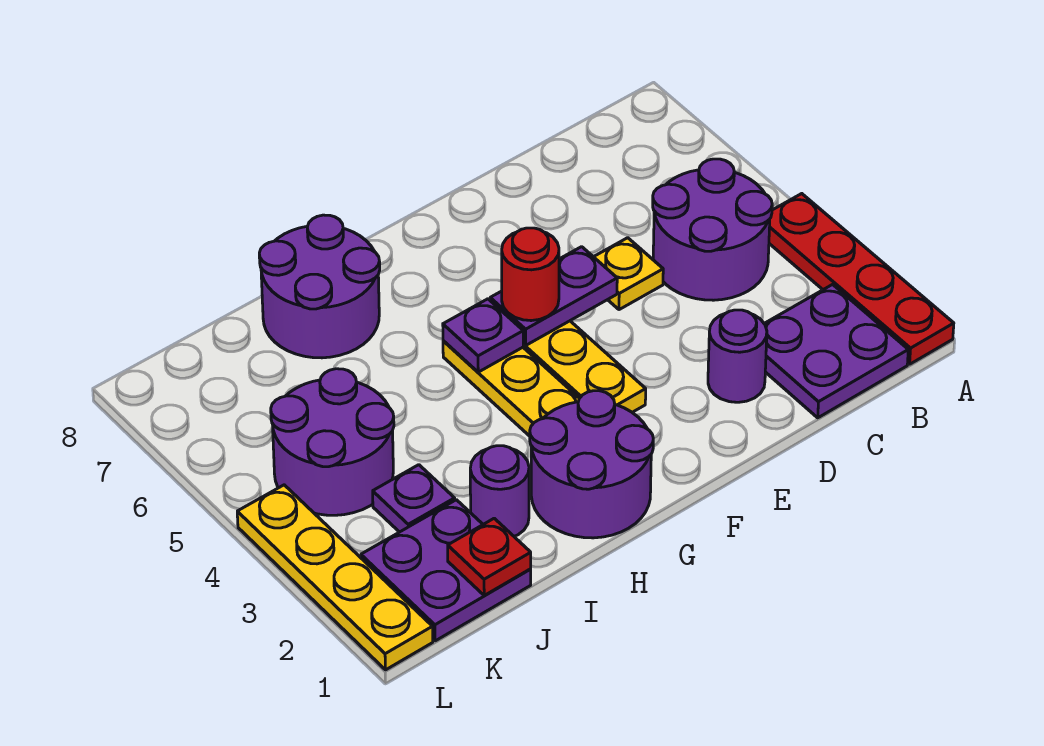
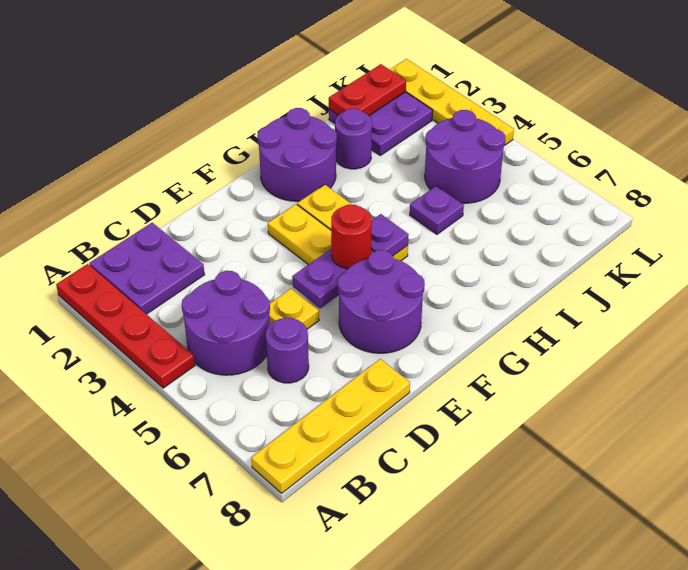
none -> yellow 1x4 plate [251,359,410,493]
purple 1x1 round brick [708,310,767,402] -> purple 1x1 round brick moved to [266,318,309,383]
purple 2x2 round brick [259,215,380,358] -> purple 2x2 round brick moved to [338,250,425,353]
red 1x1 plate [448,518,531,595] -> red 1x2 plate [329,64,406,115]
purple 1x1 plate [373,465,455,532] -> purple 1x1 plate moved to [410,186,464,234]

